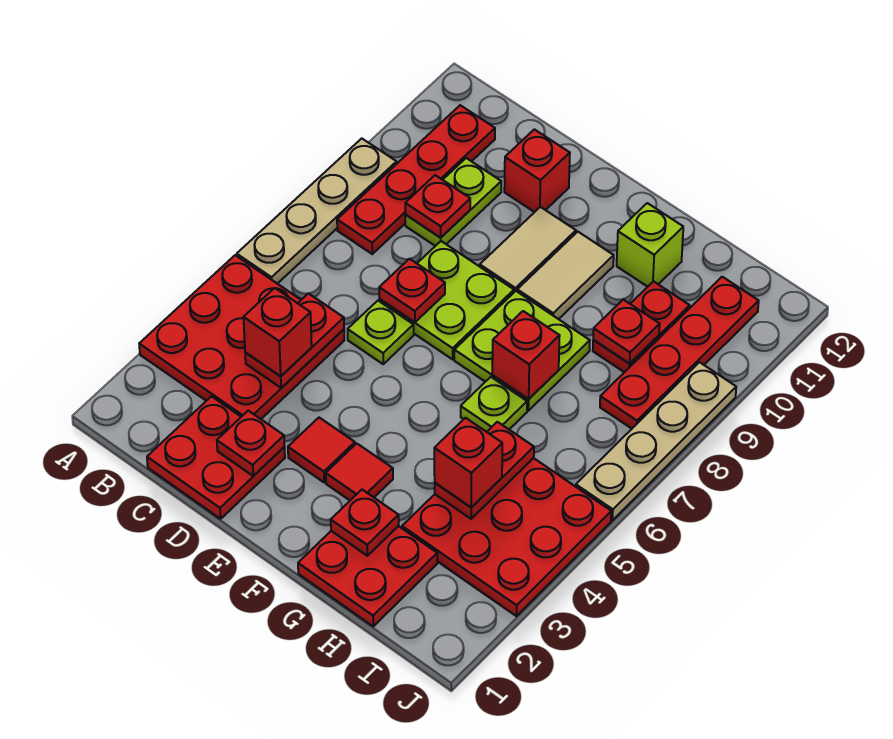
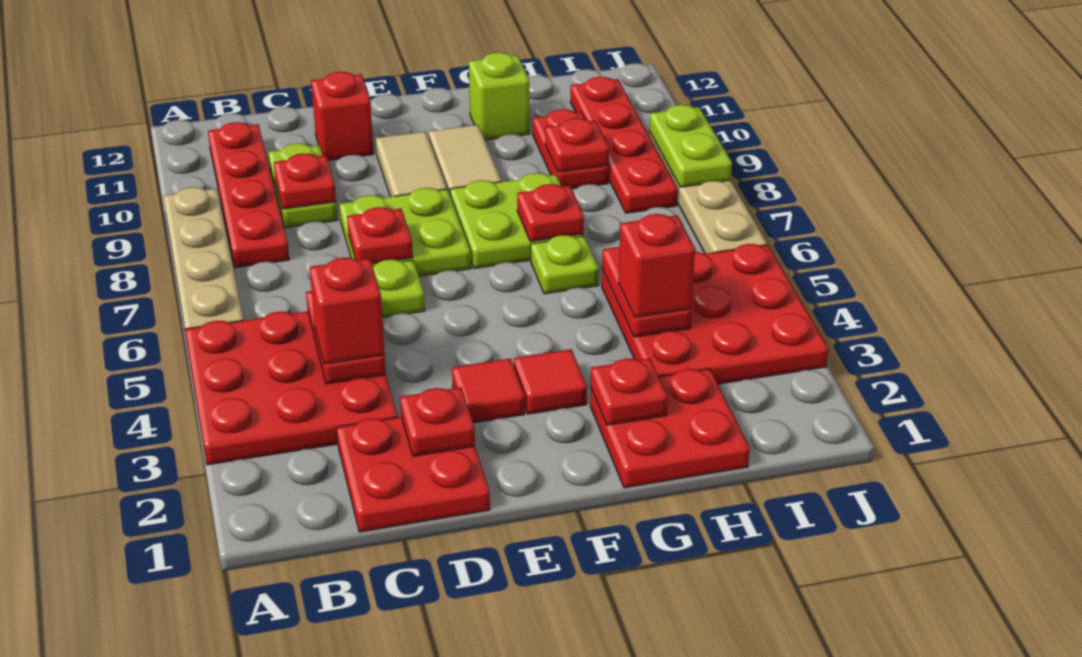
red 1x1 brick [492,311,560,399] -> red 1x1 plate [517,184,584,241]
none -> lime 1x2 plate [649,105,732,187]

